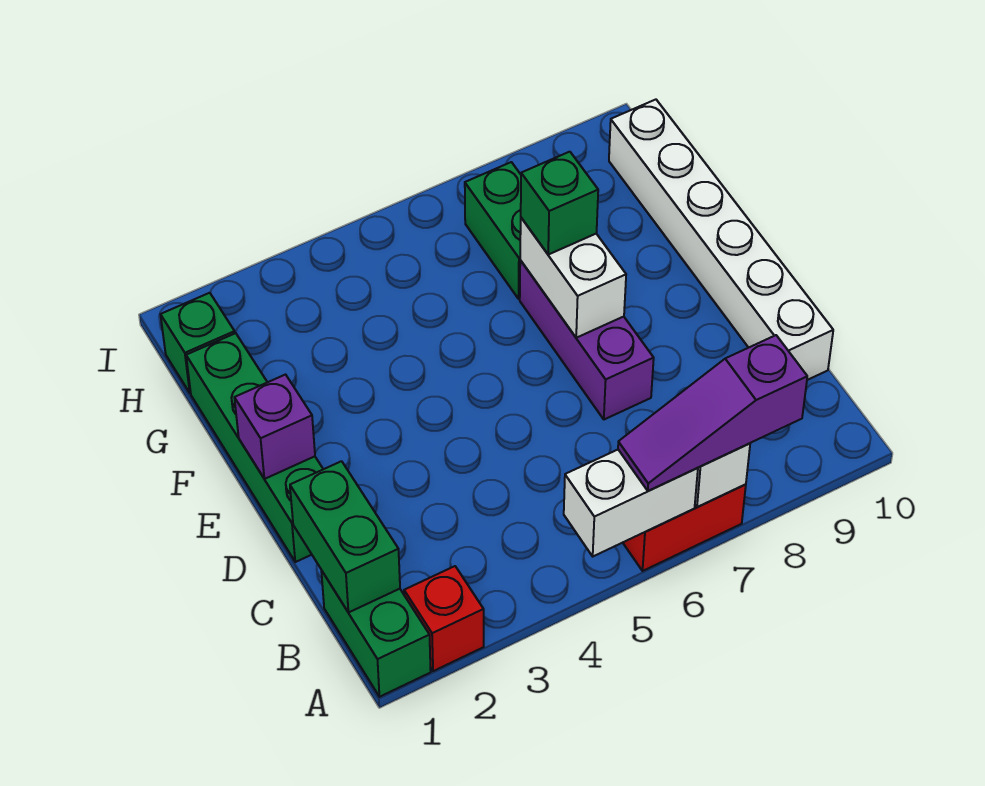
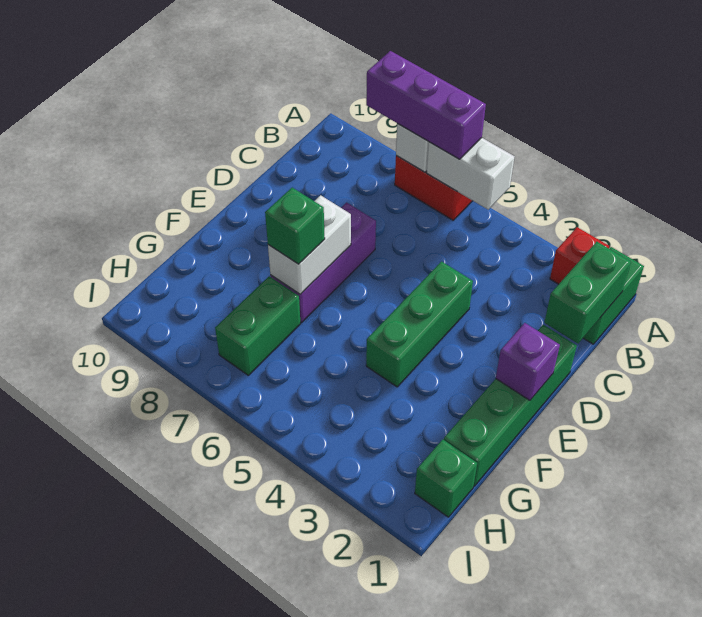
purple 1x3 slope [618,335,807,491] -> purple 1x3 brick [366,51,486,159]
white 1x6 brick [609,100,833,380] -> none
none -> green 1x3 brick [366,262,473,387]

